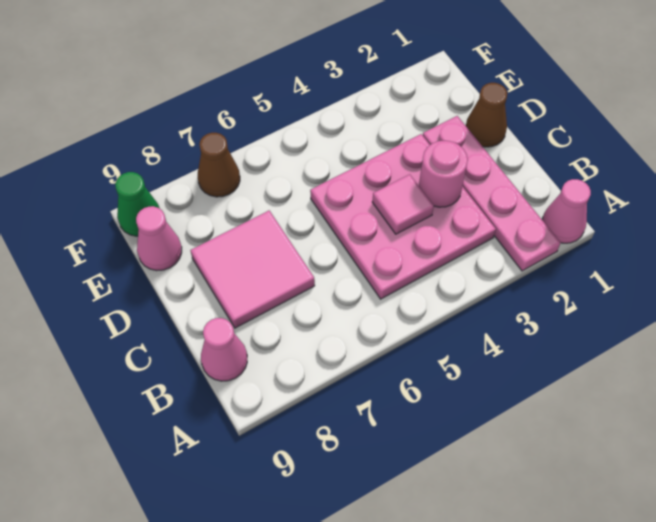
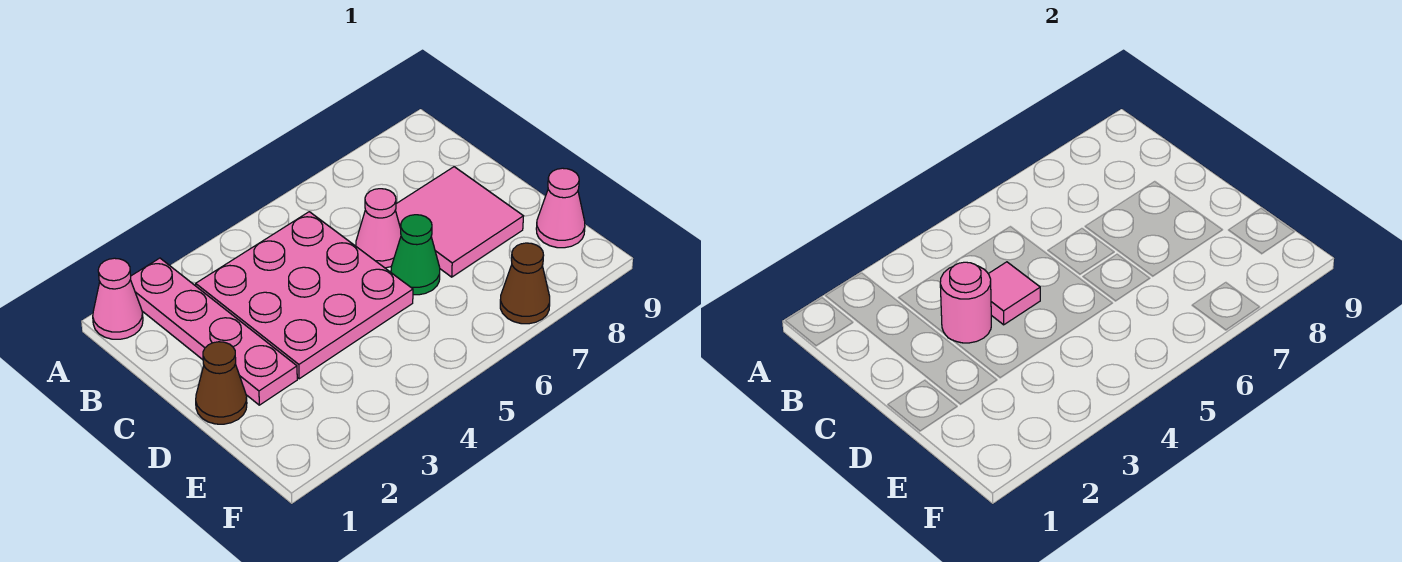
pink 1x1 cone [201,318,247,381] -> pink 1x1 cone moved to [356,189,401,268]
green 1x1 cone [115,172,160,236] -> green 1x1 cone moved to [391,215,440,295]

